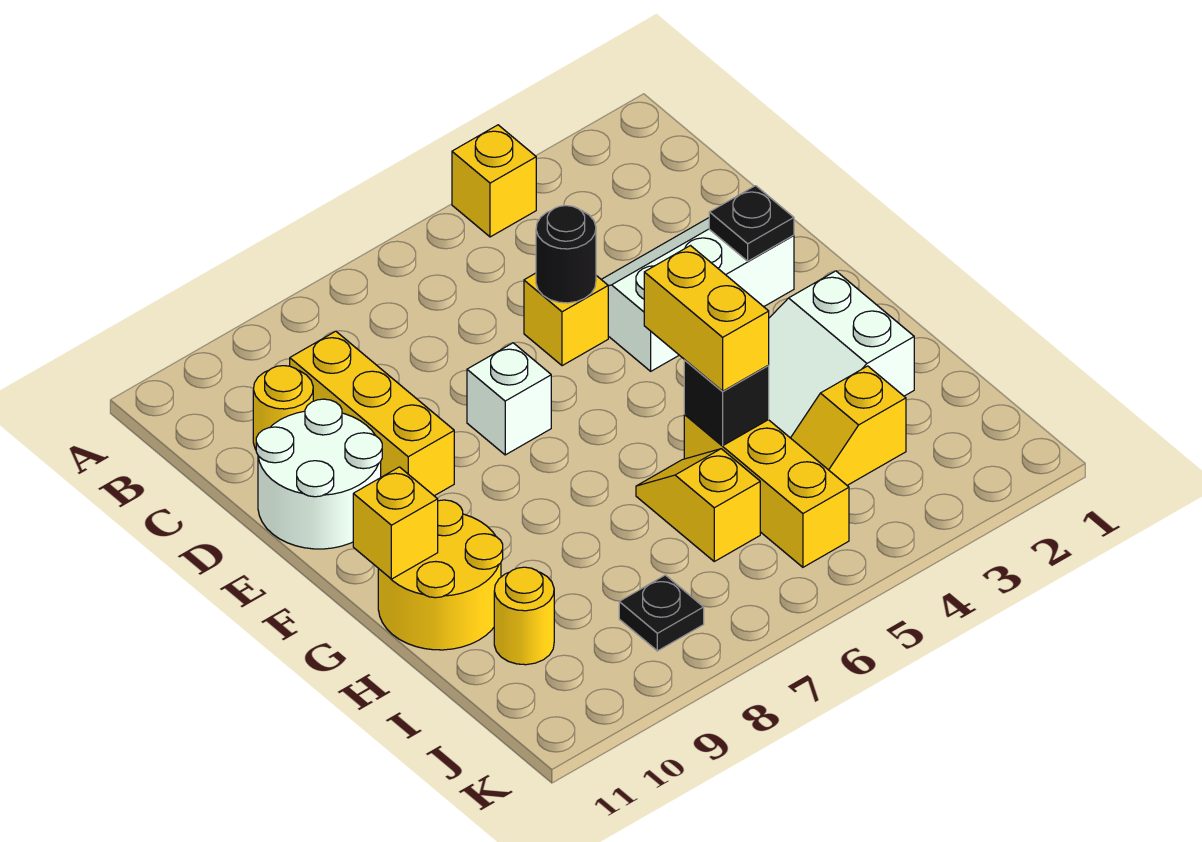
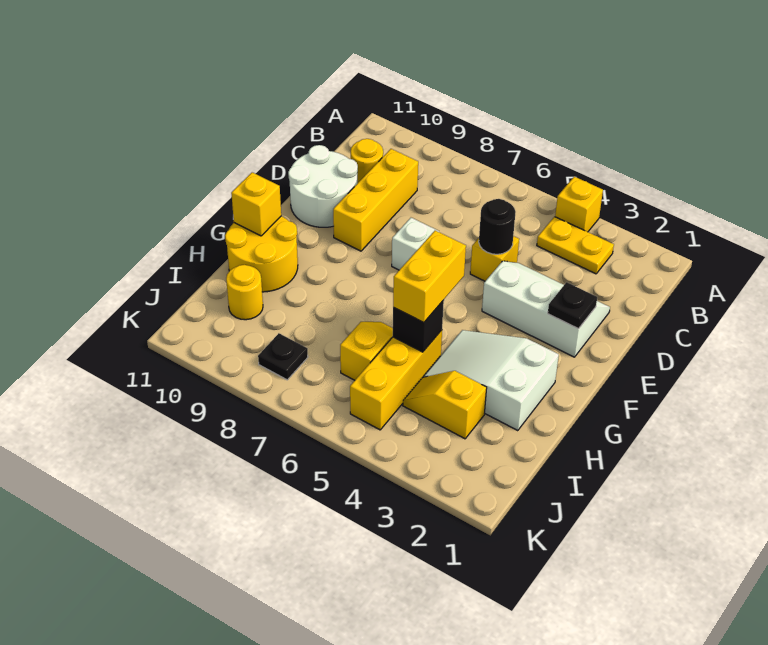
none -> yellow 1x2 plate [537,217,614,274]

